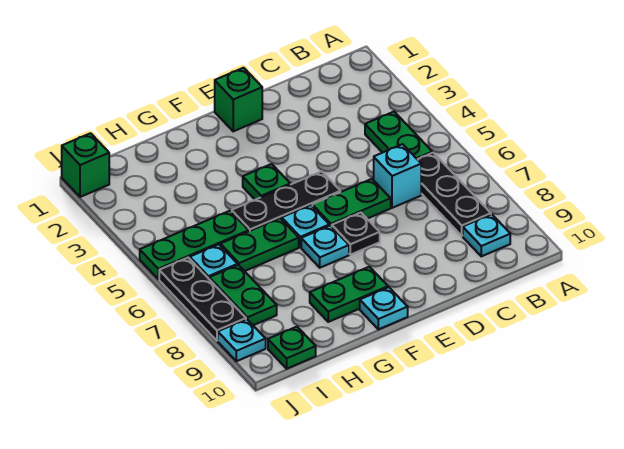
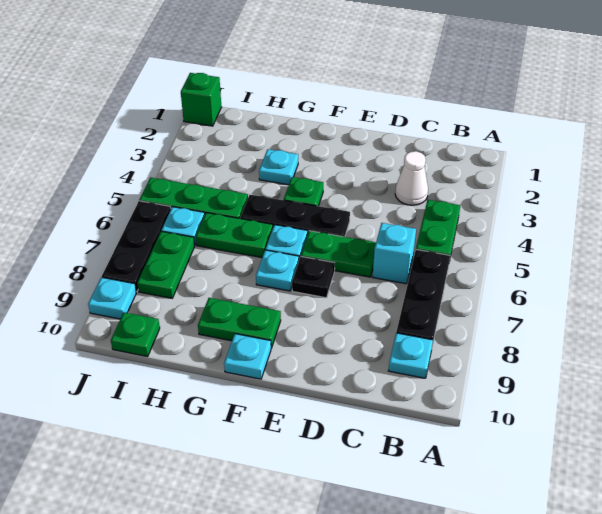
none -> white 1x1 cone [395,151,428,205]
green 1x1 brick [215,68,262,131] -> none
none -> cyan 1x1 plate [259,149,298,185]

